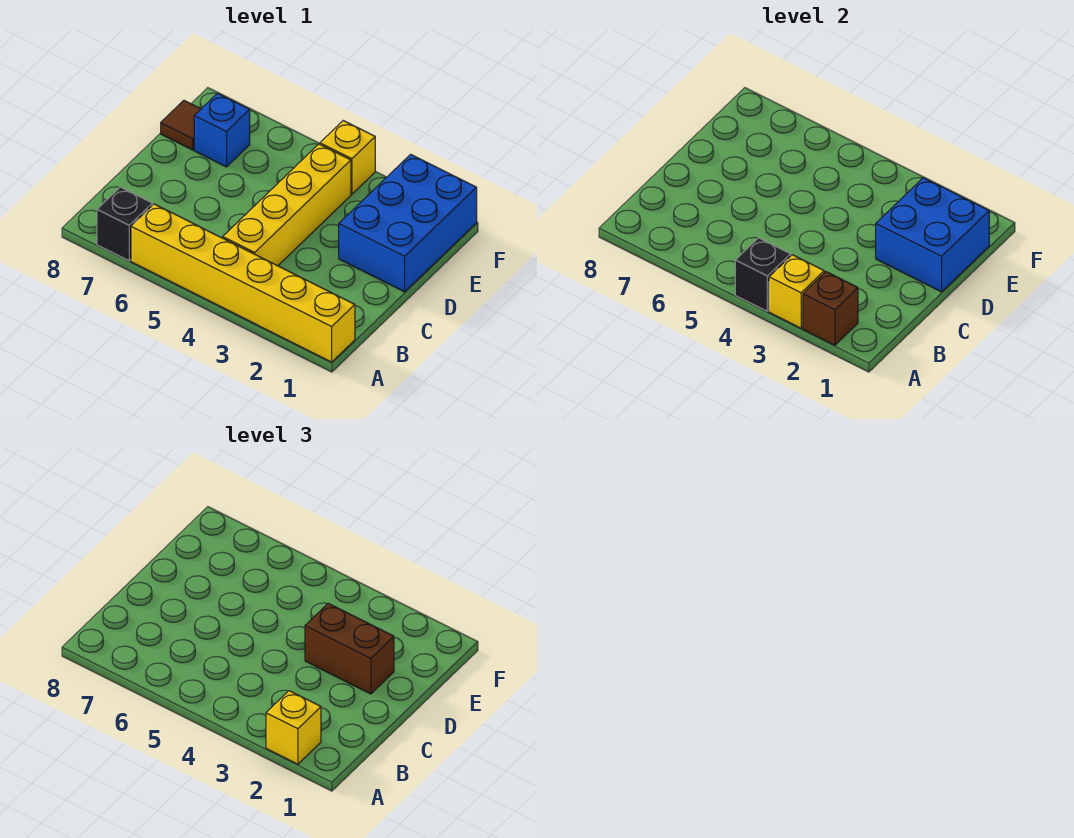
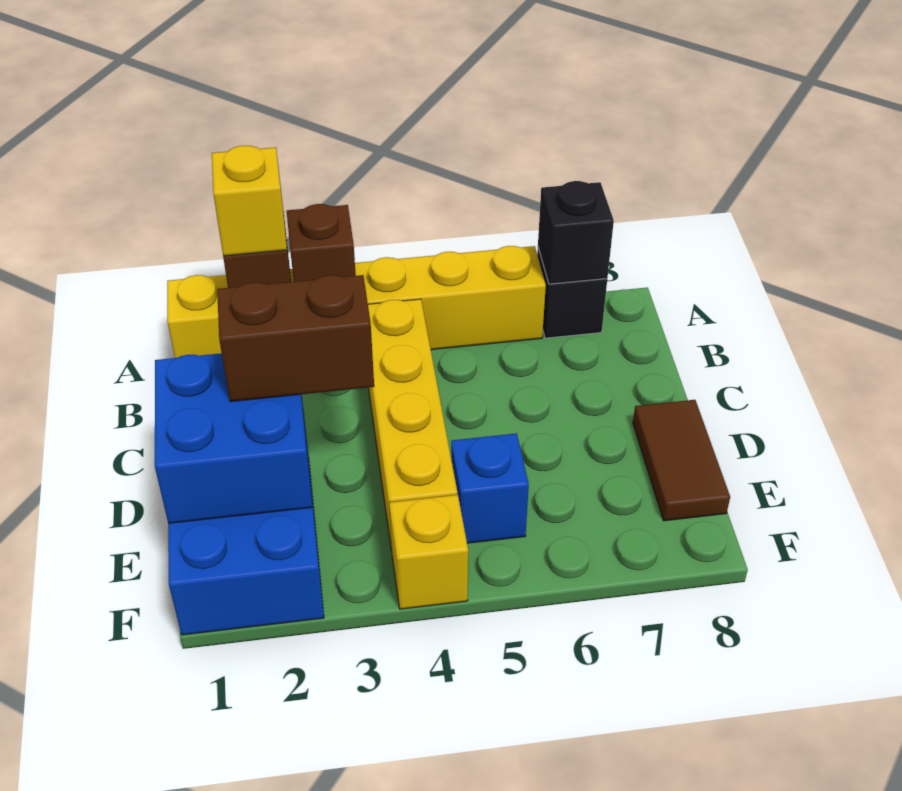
yellow 1x1 brick [769,255,824,328] -> brown 1x1 brick [287,204,356,282]
black 1x1 brick [735,238,791,311] -> black 1x1 brick moved to [538,181,614,284]
blue 1x1 brick [194,93,250,167] -> blue 1x1 brick moved to [451,433,529,543]
brown 1x1 tile [161,101,201,150] -> brown 1x2 tile [633,400,730,521]

